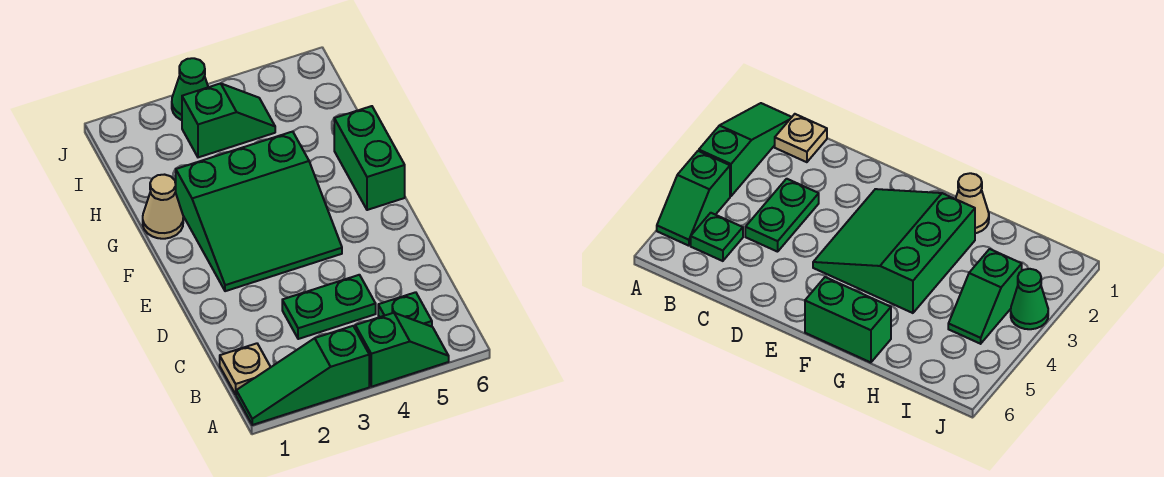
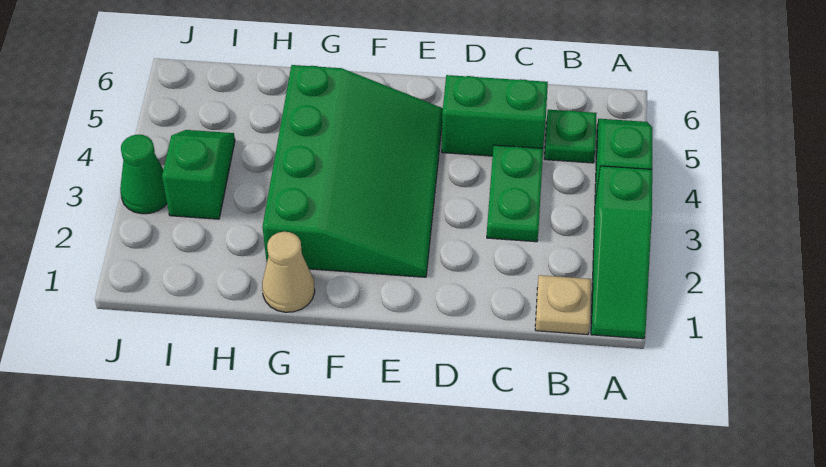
green 3x3 slope [176,132,342,291] -> green 3x4 slope [262,65,443,277]
green 1x2 brick [334,106,405,210] -> green 1x2 brick moved to [442,75,548,156]

